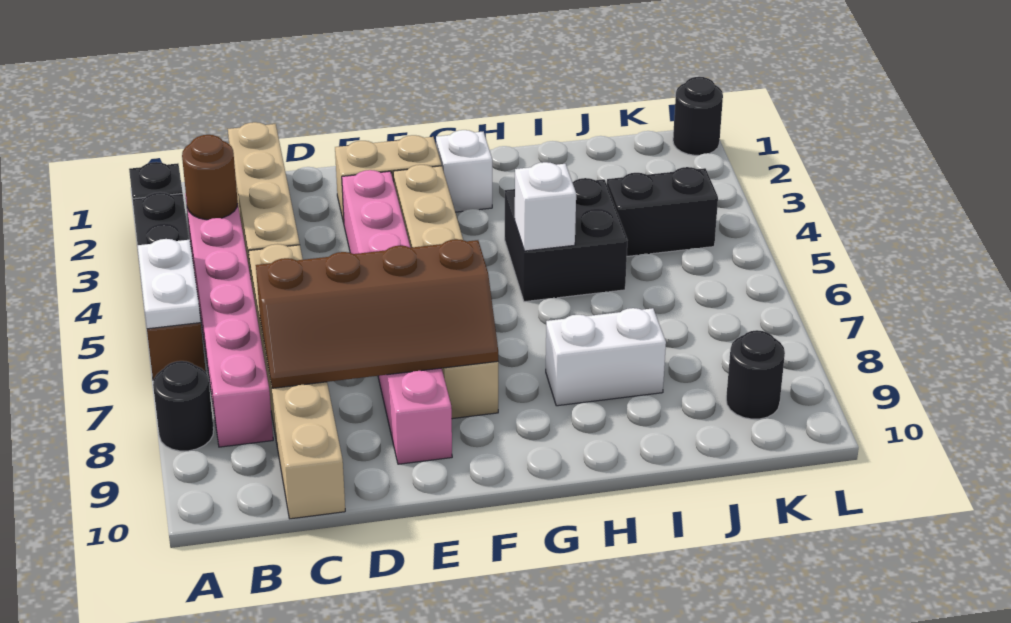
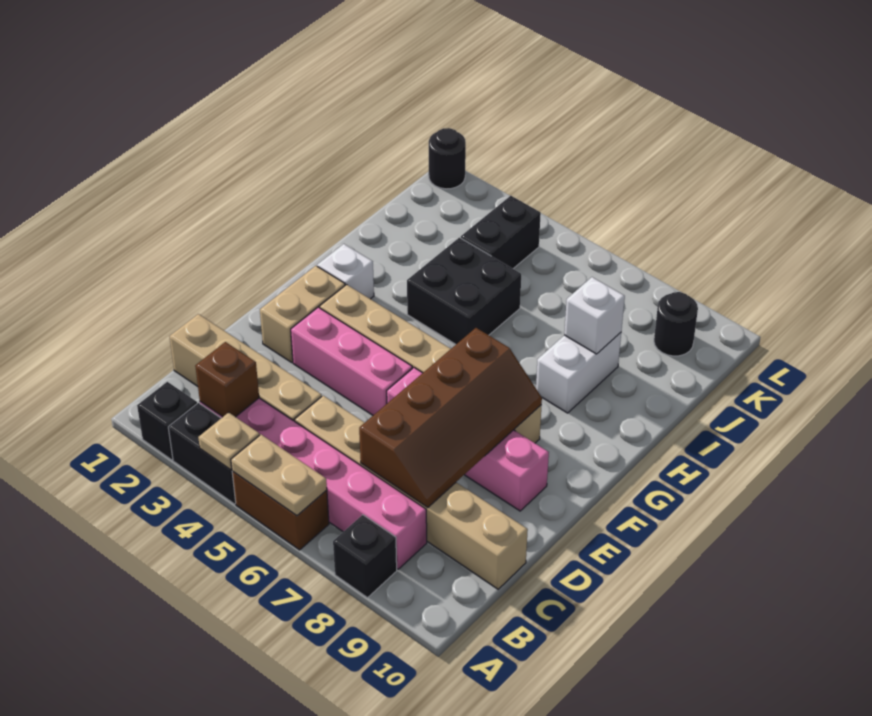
none -> tan 1x1 plate [198,412,260,470]
white 1x2 plate [137,239,201,329] -> tan 1x2 plate [231,435,327,516]
black 1x1 round brick [153,361,214,451] -> black 1x1 brick [333,515,397,598]
brown 1x1 round brick [182,135,238,220] -> brown 1x1 brick [195,342,259,417]
white 1x1 brick [515,162,576,251] -> white 1x1 brick moved to [564,277,625,354]

